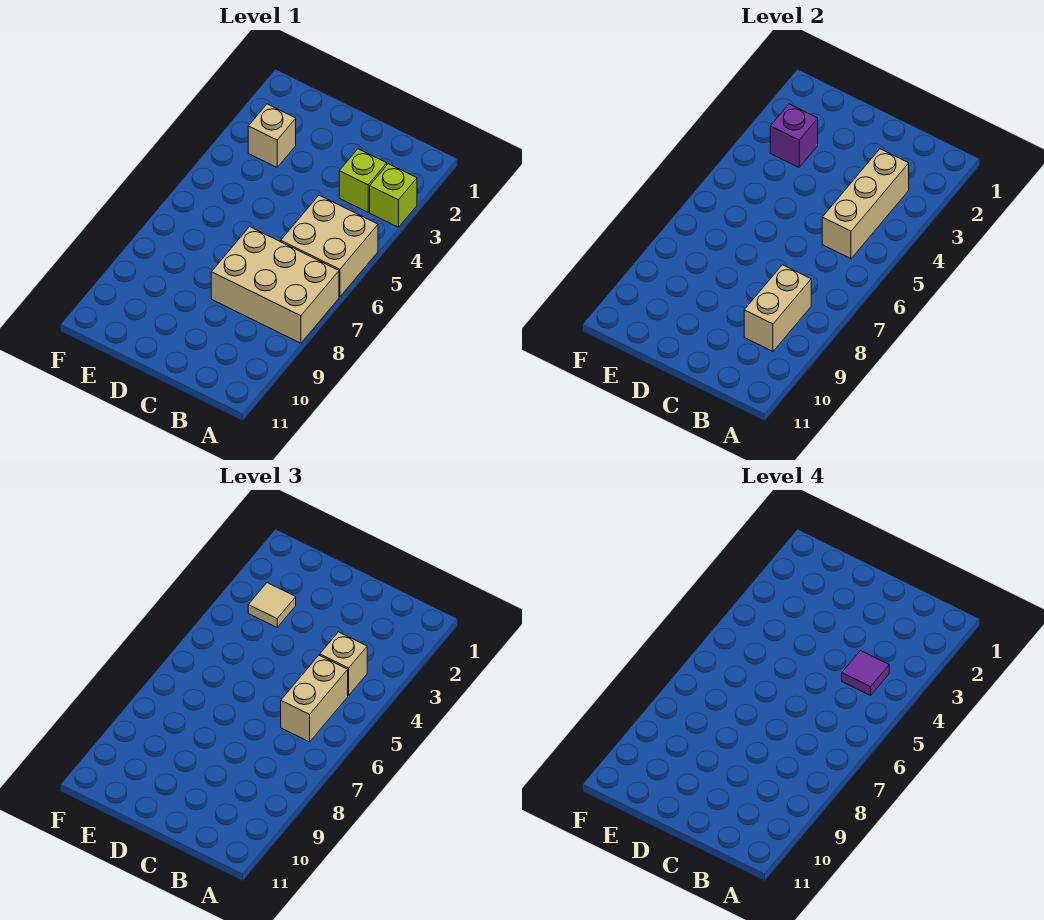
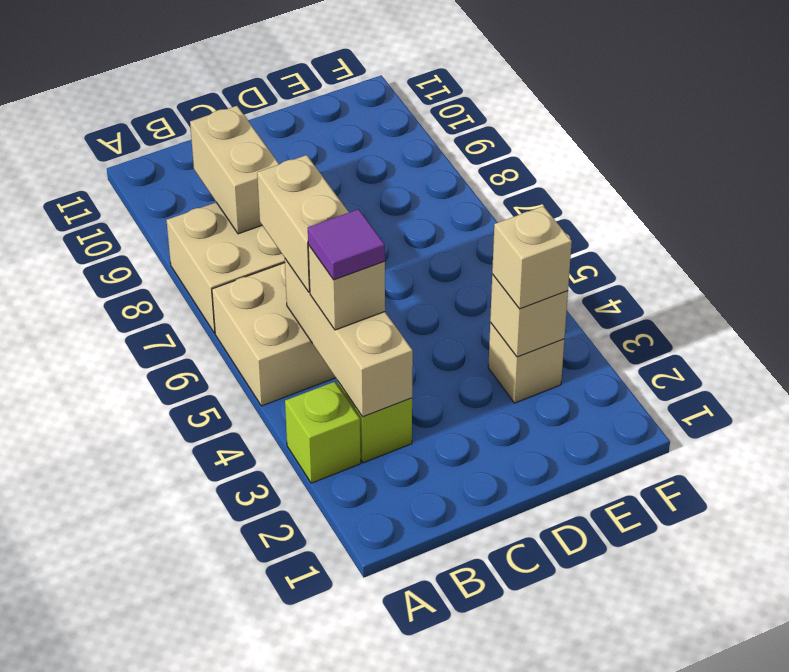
purple 1x1 brick [770,104,818,167] -> tan 1x1 brick [490,274,568,357]
tan 1x1 tile [248,583,296,627] -> tan 1x1 brick [492,206,572,309]

